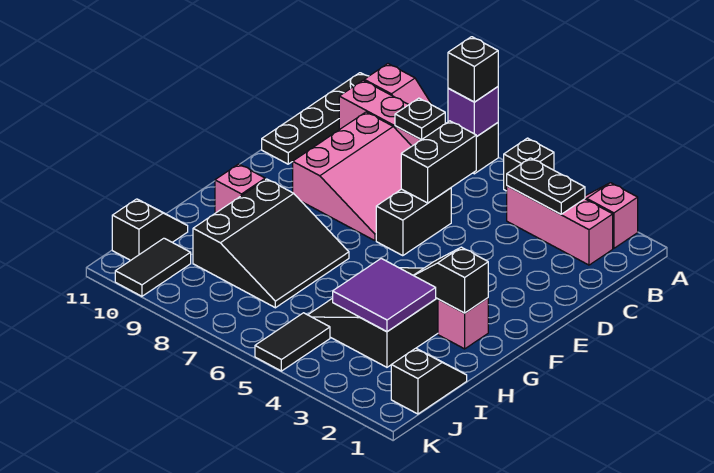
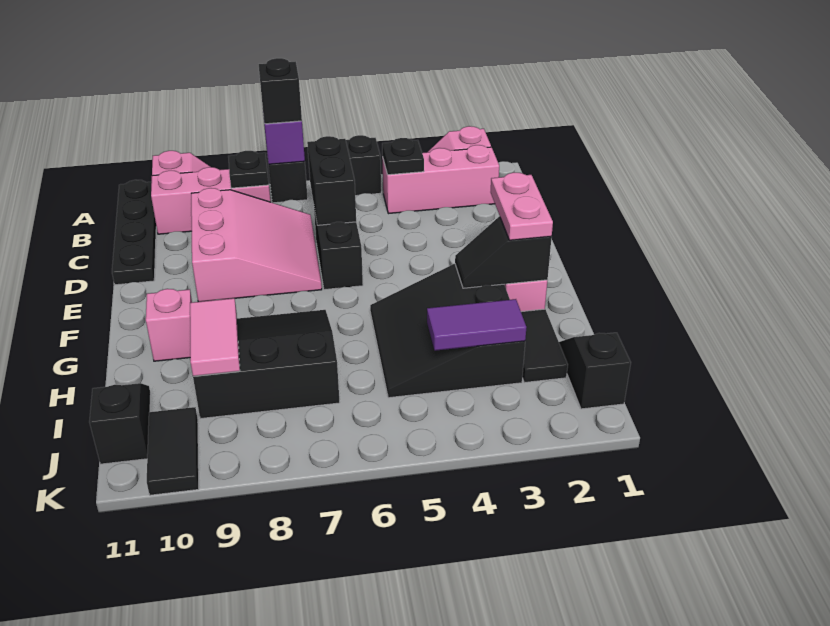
black 1x2 plate [507,158,585,214] -> black 1x1 plate [382,138,424,175]
none -> pink 1x2 plate [491,172,553,240]
black 3x3 slope [193,179,349,308] -> black 3x3 slope turned to [193,310,340,419]
purple 2x2 tile [333,258,436,332] -> purple 1x2 tile [427,299,526,351]
none -> pink 1x2 tile [190,298,240,376]
black 1x2 tile [255,313,330,371] -> black 1x2 tile moved to [521,309,568,383]

